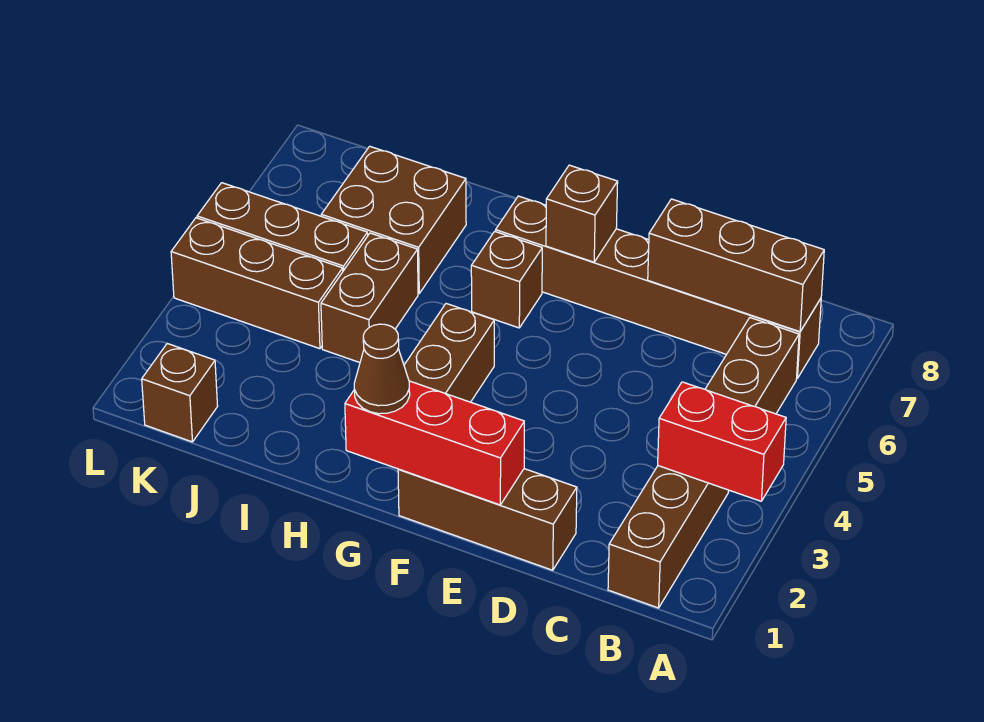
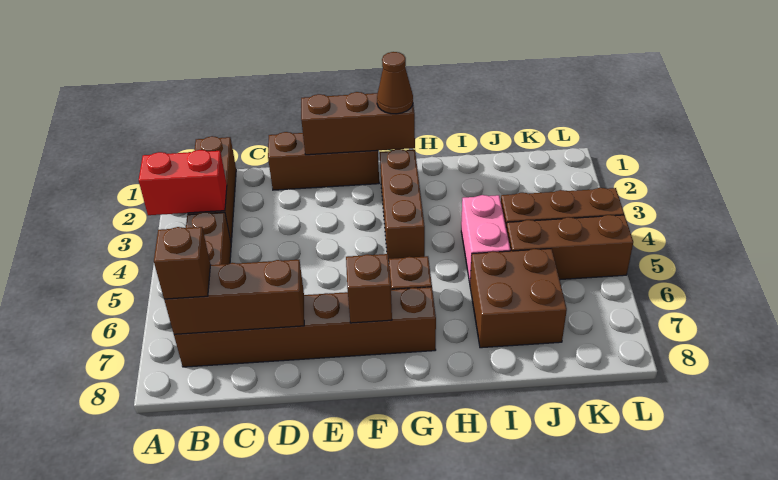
red 1x3 brick [345,381,524,505] -> brown 1x3 brick [301,92,415,155]
brown 1x2 brick [321,233,418,362] -> pink 1x2 brick [461,195,510,283]
brown 1x1 brick [142,344,218,442] -> brown 1x1 brick moved to [154,227,210,299]

